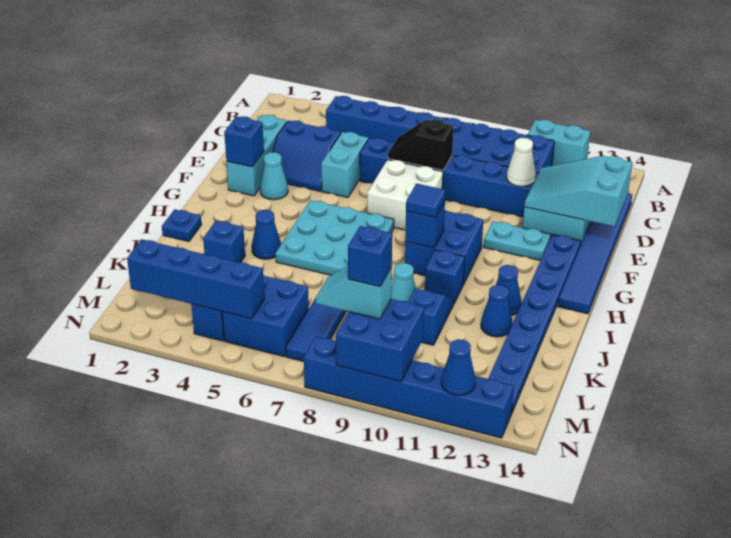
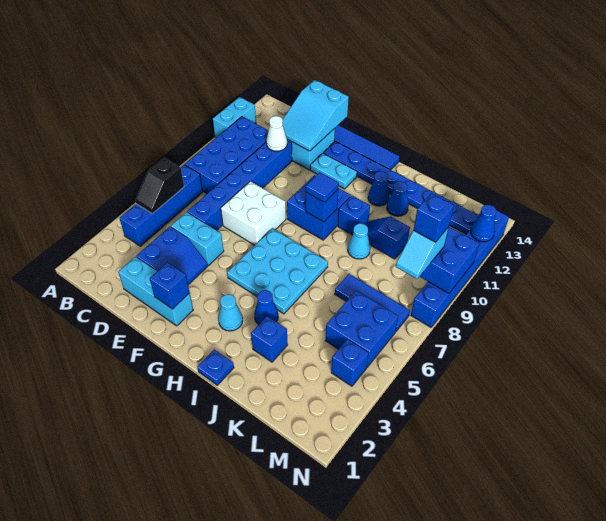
black 1x2 slope [388,120,454,170] -> black 1x2 slope moved to [136,158,184,214]
cyan 1x1 cone [260,152,288,200] -> cyan 1x1 cone moved to [218,294,243,331]
cyan 1x2 plate [484,221,551,260] -> cyan 1x2 plate turned to [310,153,357,189]
blue 1x4 brick [127,239,264,319] -> none

